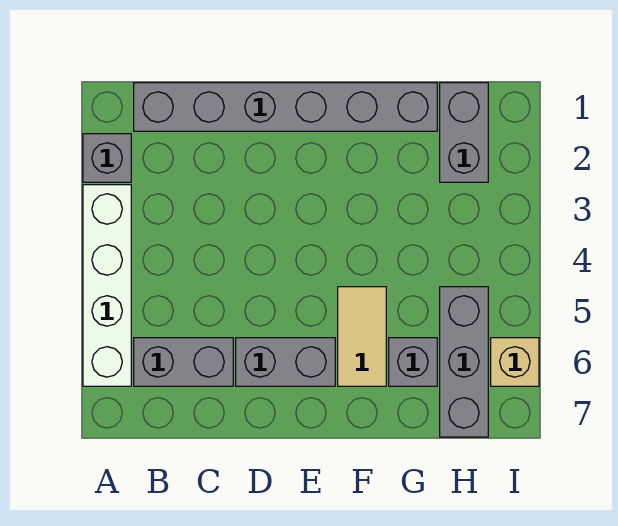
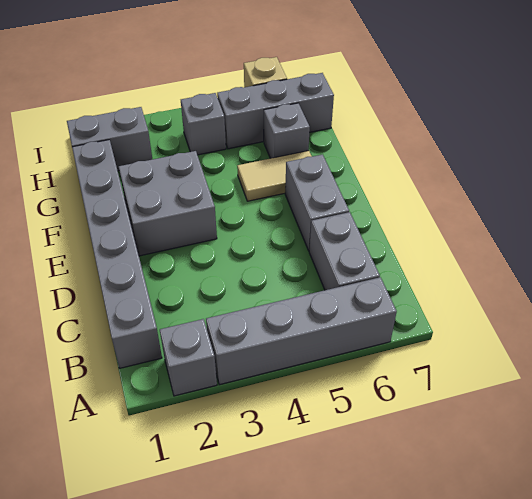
white 1x4 brick [83,185,131,386] -> grey 1x4 brick [206,277,397,385]
none -> grey 2x2 brick [119,151,217,256]
none -> grey 1x1 brick [181,93,226,155]

